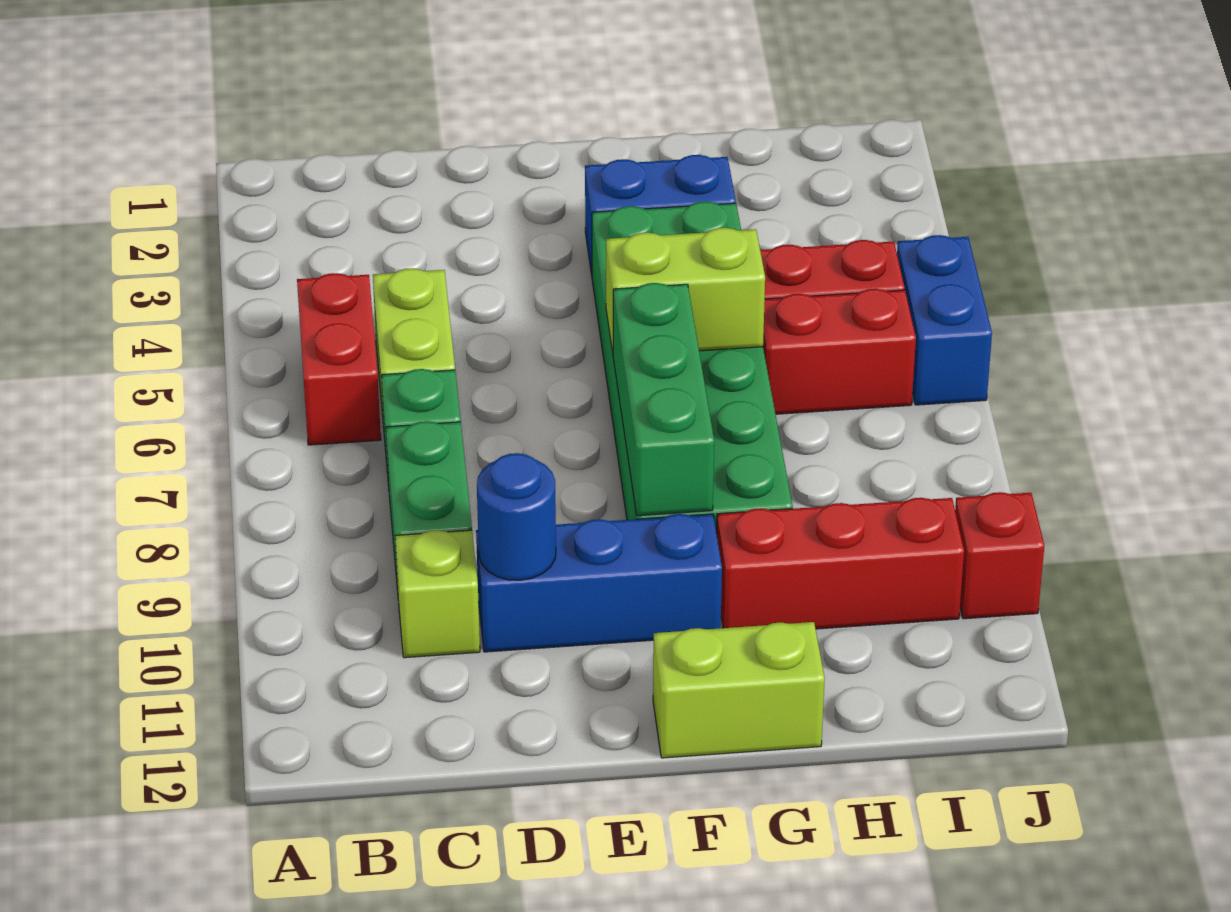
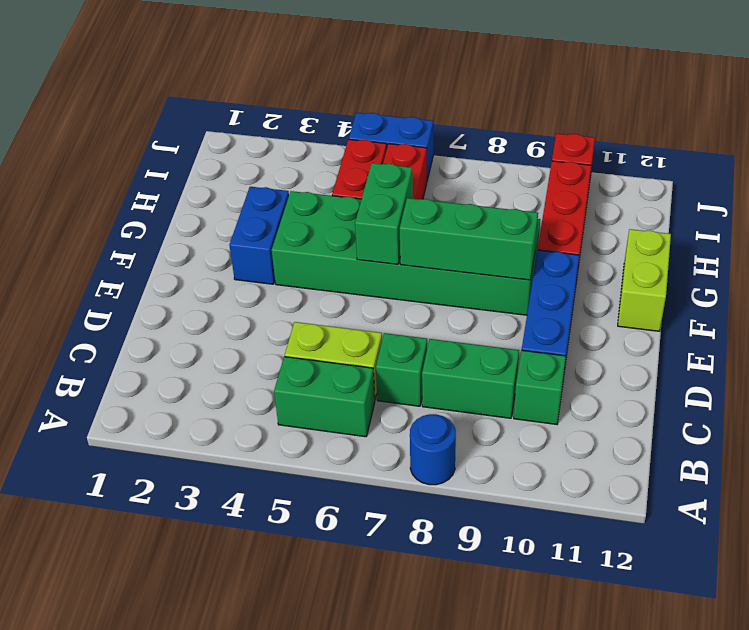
red 1x2 brick [297,273,381,445] -> green 1x2 brick [274,357,375,437]
lime 1x1 brick [395,530,480,658] -> green 1x1 brick [514,350,566,424]
blue 1x1 round brick [477,453,556,580] -> blue 1x1 round brick moved to [410,414,456,485]
lime 1x2 brick [606,228,765,352] -> green 1x2 brick [355,163,413,264]

